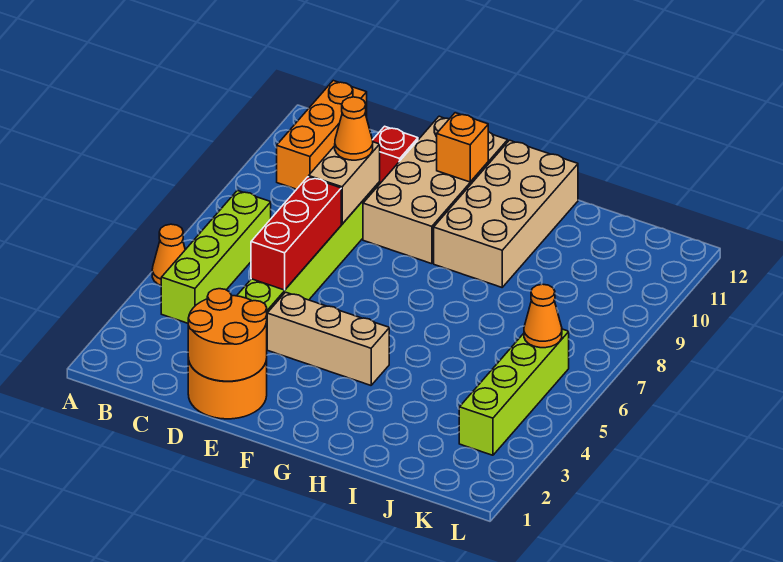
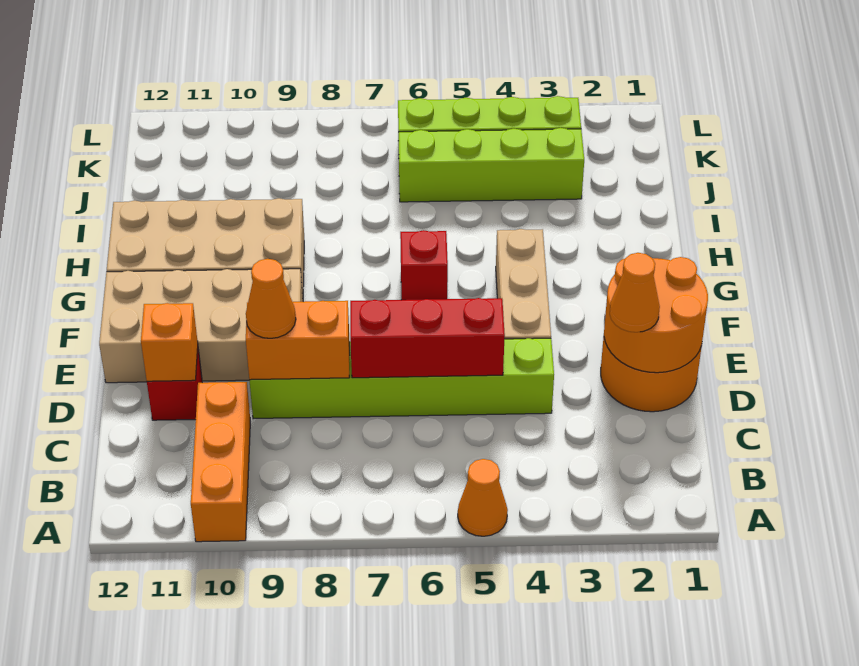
lime 1x4 brick [161,190,271,323] -> lime 1x4 brick moved to [399,128,584,202]
orange 1x3 brick [277,80,367,189] -> orange 1x3 brick turned to [191,382,250,542]
tan 1x2 brick [309,142,380,224] -> orange 1x2 brick [246,301,350,380]
orange 1x1 brick [437,113,488,182] -> orange 1x1 brick moved to [141,303,198,381]
none -> red 1x1 brick [400,230,448,300]
orange 1x1 cone [524,284,562,348] -> orange 1x1 cone moved to [610,253,660,332]

